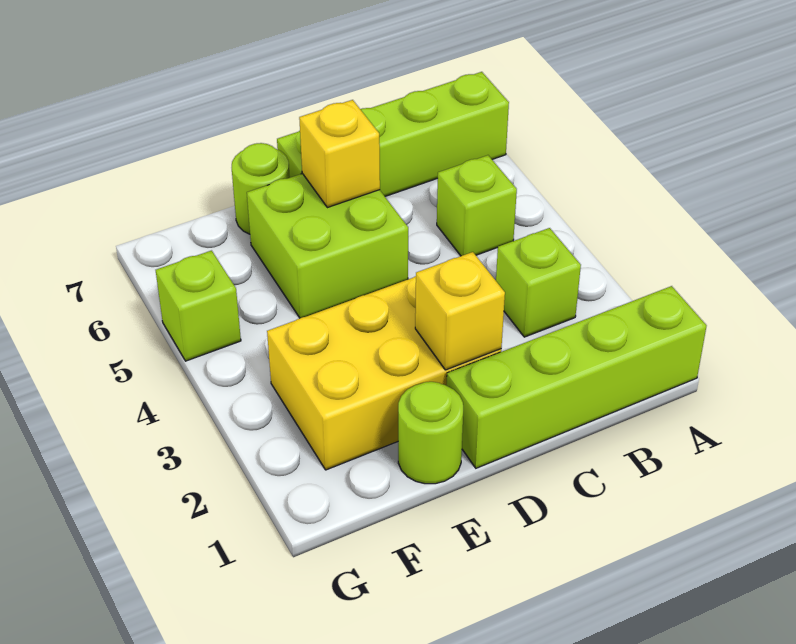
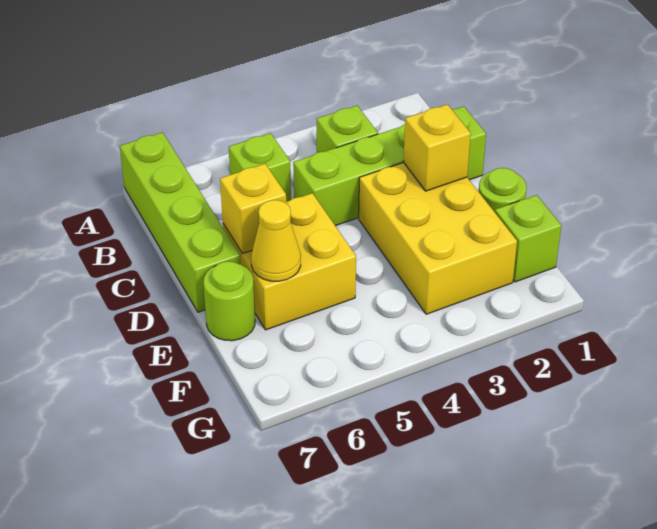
lime 1x4 brick [447,286,706,468] -> lime 1x4 brick turned to [293,106,486,226]
lime 2x2 brick [247,174,408,318] -> yellow 2x2 brick [223,193,356,330]
none -> yellow 1x1 cone [251,200,301,281]
lime 1x1 brick [156,251,241,361] -> lime 1x1 brick moved to [495,195,561,282]

